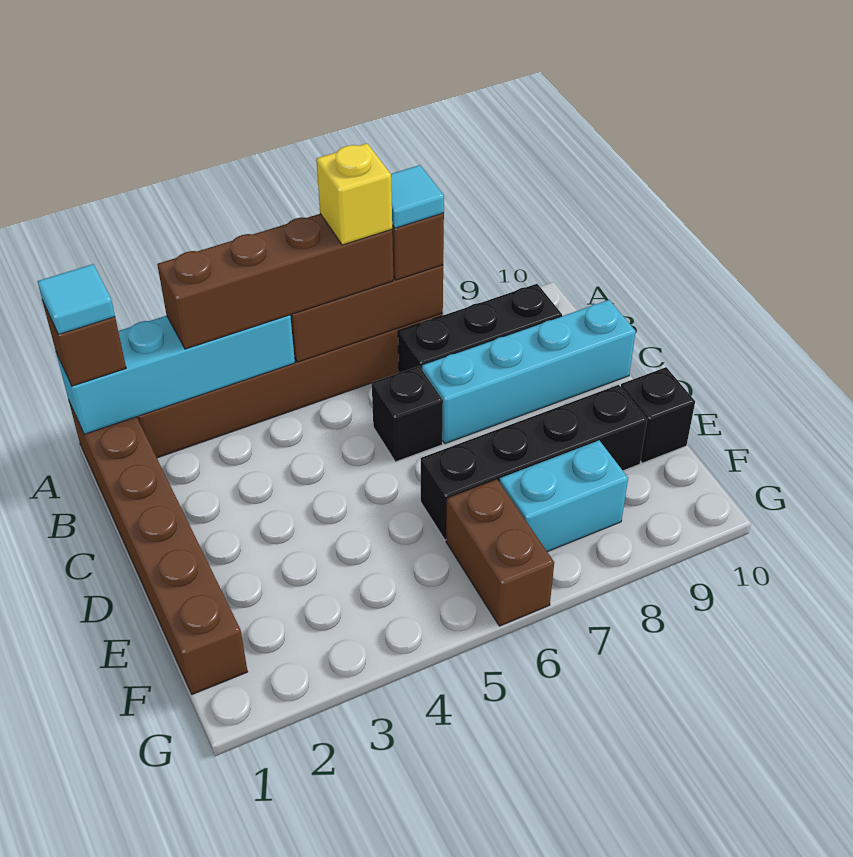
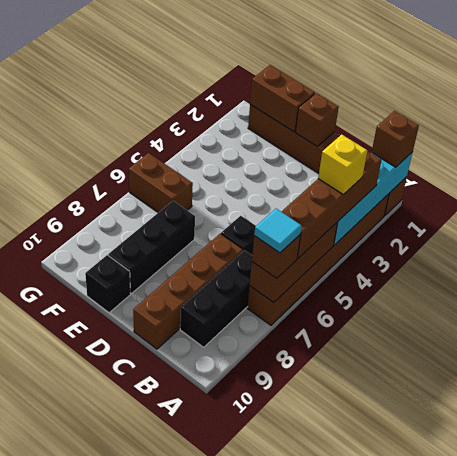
cyan 1x1 tile [37,264,115,335] -> none
yellow 1x1 brick [316,143,392,245] -> yellow 1x1 brick moved to [318,135,367,195]
cyan 1x4 brick [422,300,636,444] -> brown 1x4 brick [133,234,243,349]
none -> brown 1x1 brick [295,93,339,147]
none -> brown 1x2 brick [250,65,315,132]
black 1x4 brick [421,385,647,540] -> black 1x3 brick [108,201,195,293]
cyan 1x2 brick [500,440,628,552] -> none

